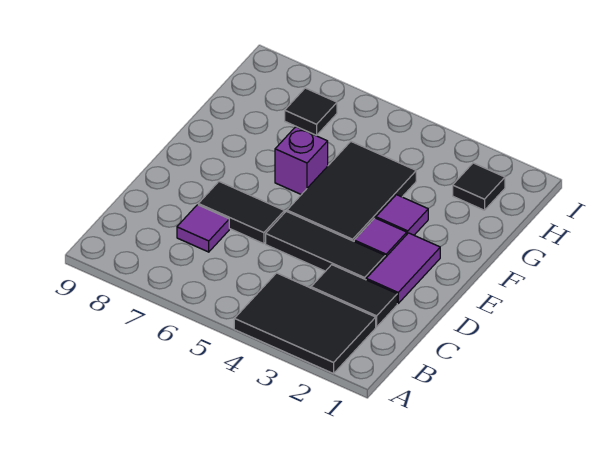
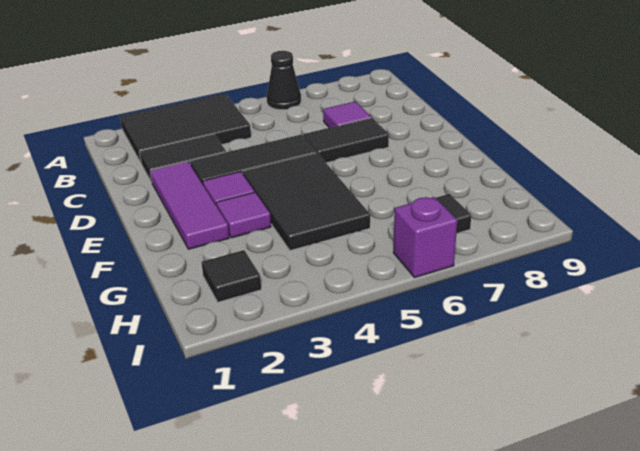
none -> black 1x1 cone [267,51,301,110]
purple 1x2 tile [366,233,440,303] -> purple 1x3 tile [150,161,229,249]
purple 1x1 brick [275,127,328,195] -> purple 1x1 brick moved to [393,197,457,278]

